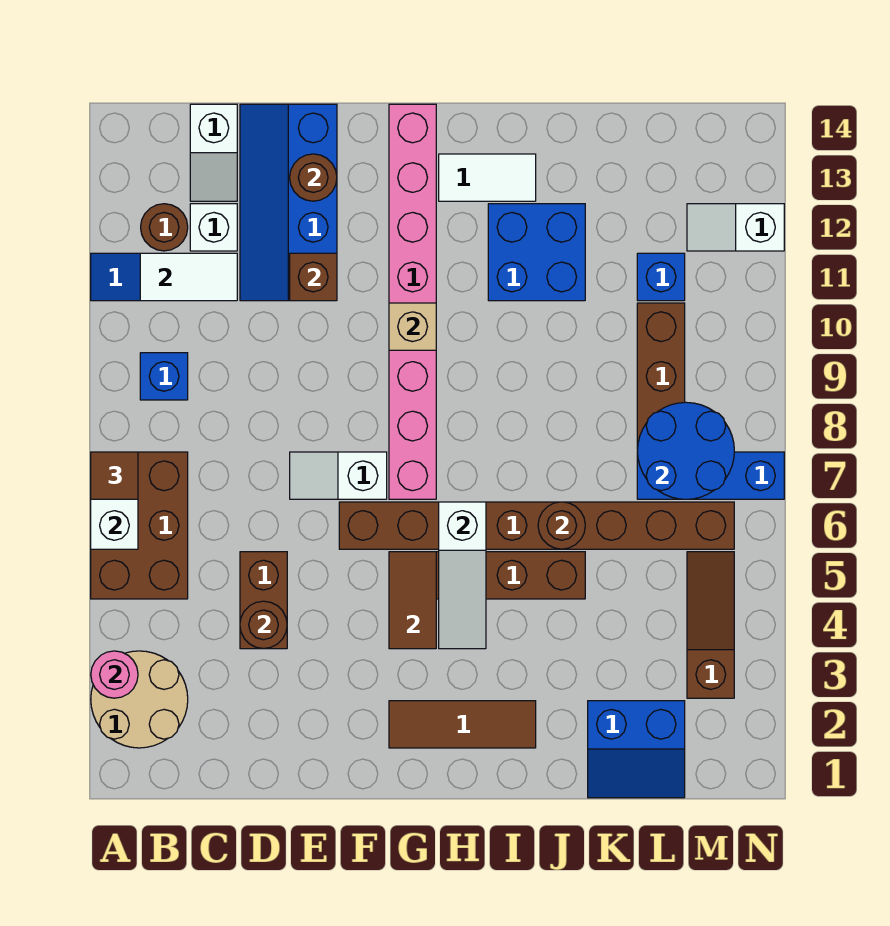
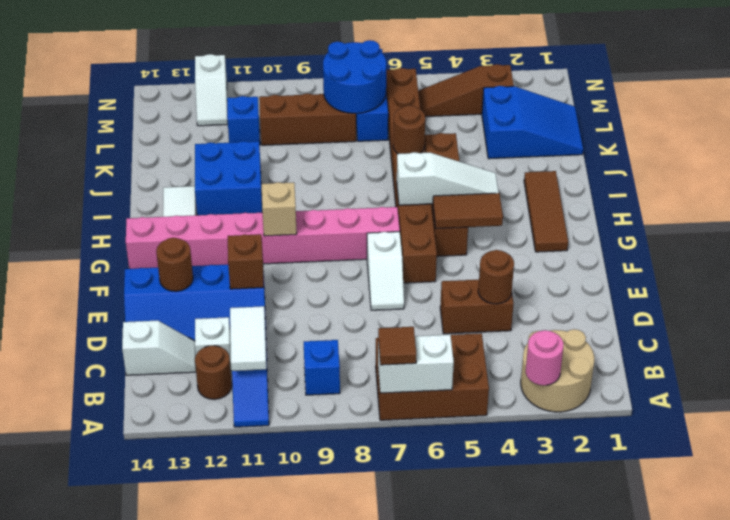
blue 2x2 slope [588,701,685,798] -> blue 2x3 slope [482,86,583,159]

